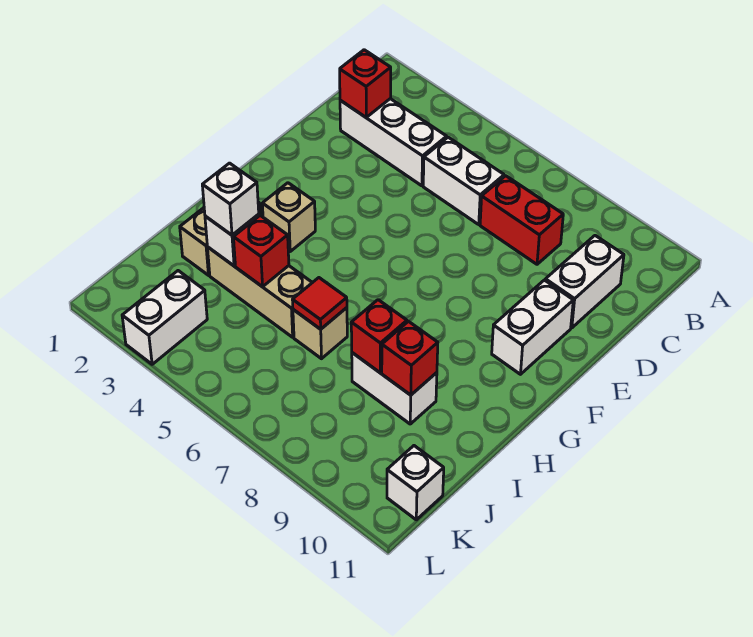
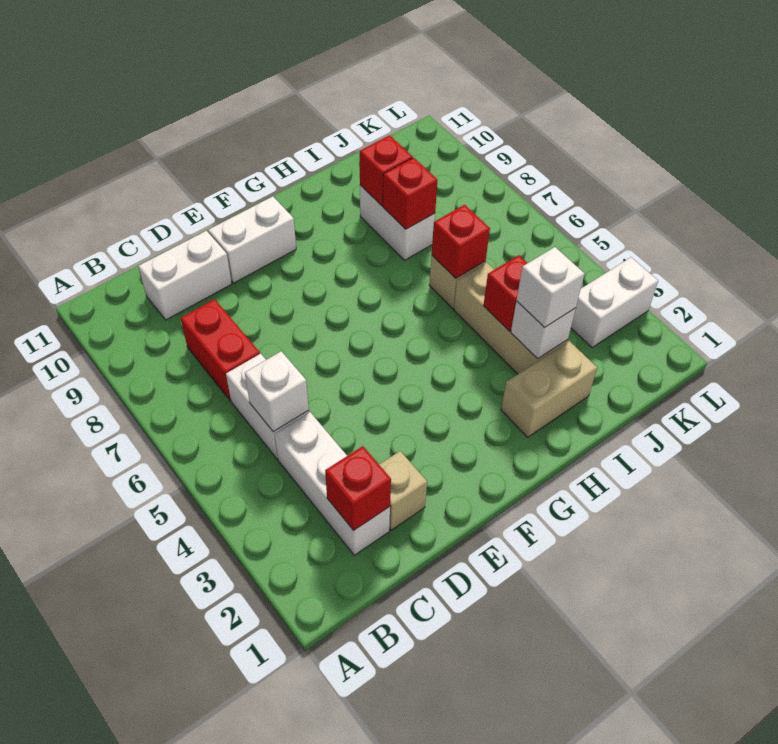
tan 1x1 brick [262,183,315,251] -> tan 1x1 brick moved to [379,451,427,530]
red 1x1 tile [293,278,347,329] -> red 1x1 brick [432,205,490,278]
white 1x1 brick [387,446,444,520] -> white 1x1 brick moved to [245,351,309,432]

